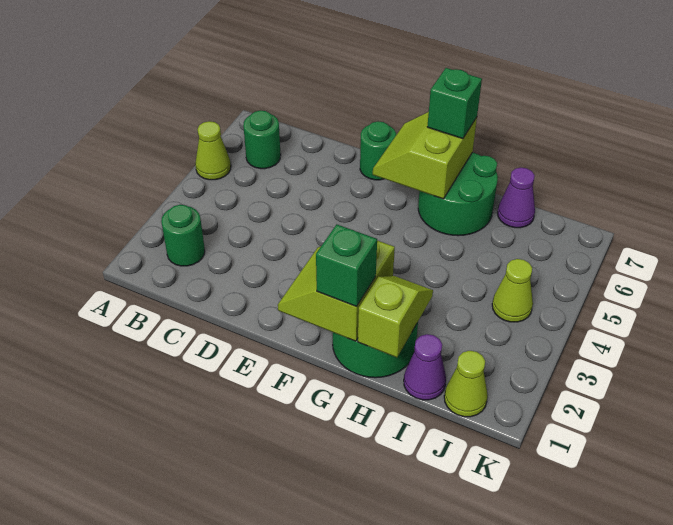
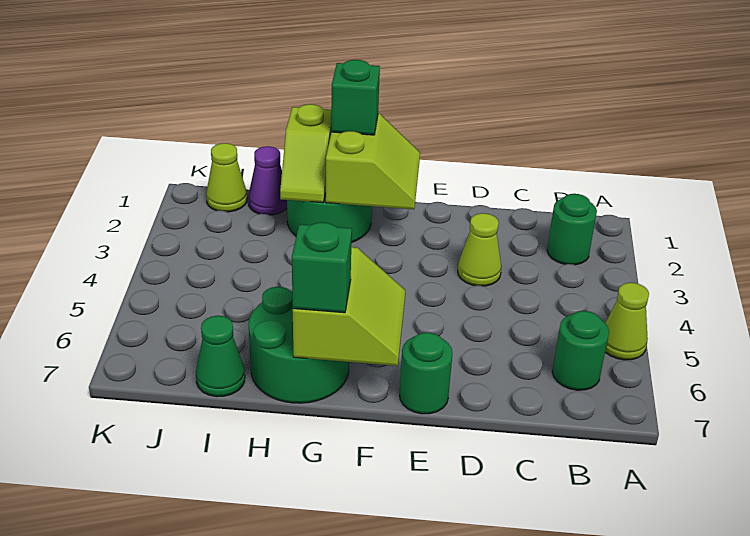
purple 1x1 cone [498,168,535,228] -> green 1x1 cone [196,316,245,397]
lime 1x1 cone [492,259,533,322] -> lime 1x1 cone moved to [458,213,501,286]

